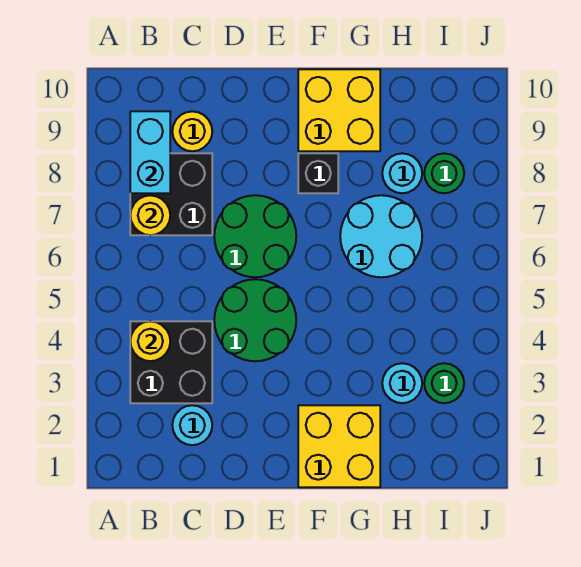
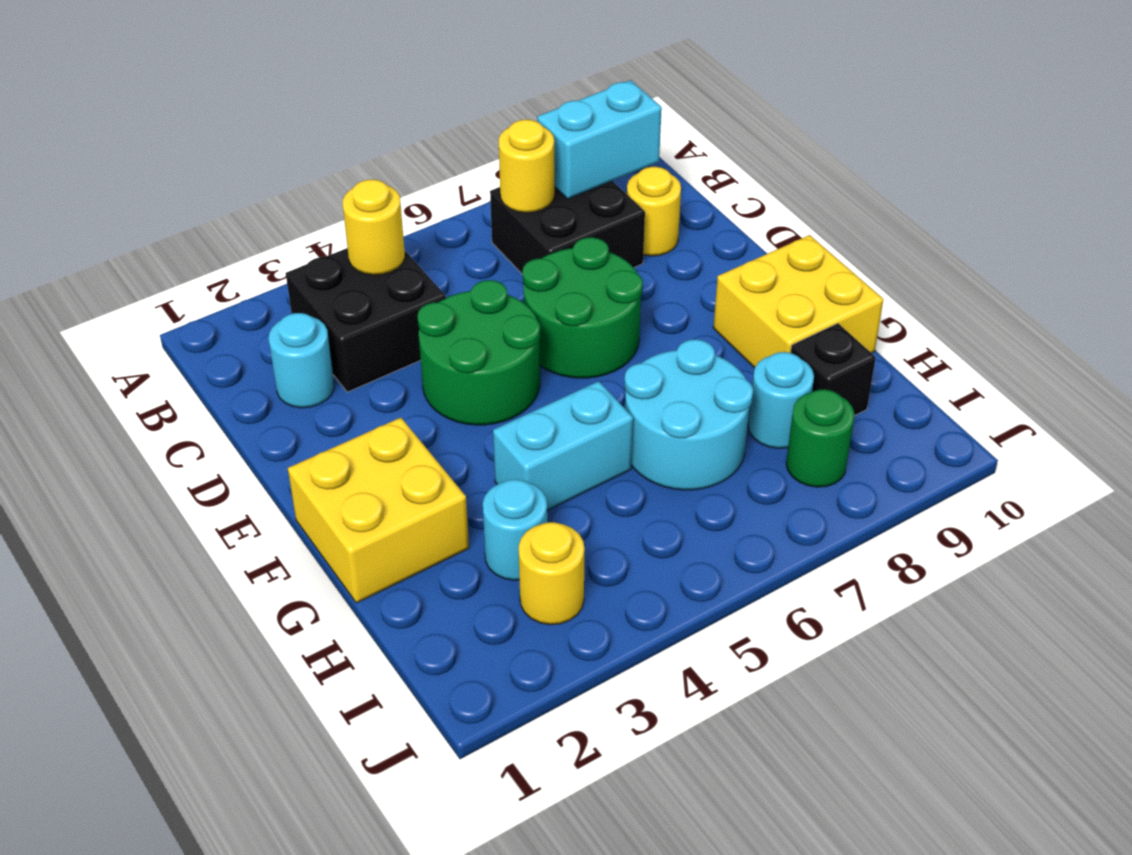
black 1x1 brick [298,153,338,193] -> black 1x1 brick moved to [791,323,876,416]
none -> cyan 1x2 brick [493,381,633,510]
green 1x1 round brick [424,363,464,403] -> yellow 1x1 round brick [519,522,585,625]

